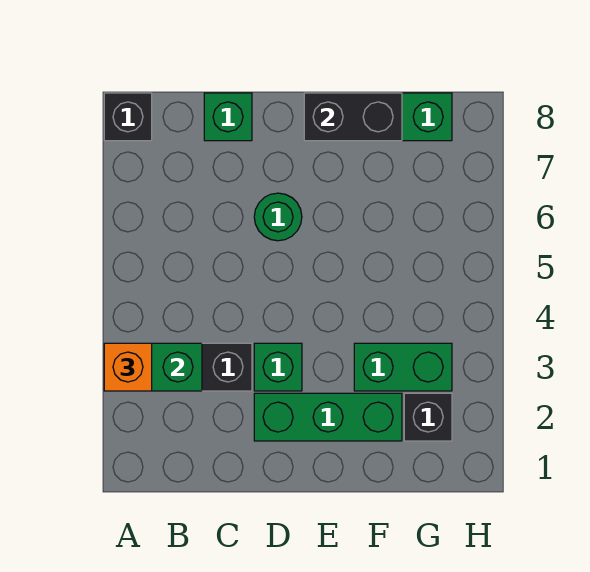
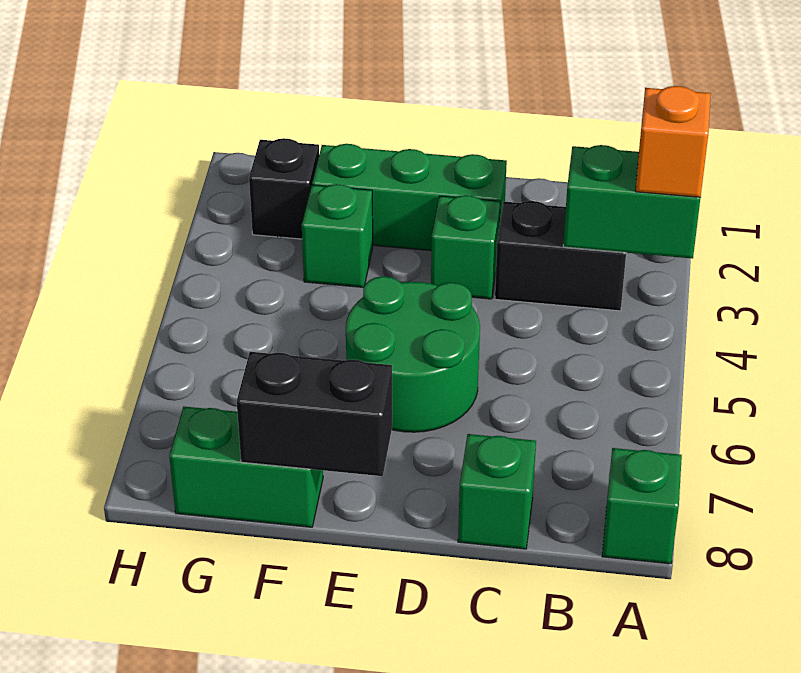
black 1x1 brick [104,93,152,141] -> green 1x1 brick [602,448,682,564]
green 1x1 round brick [254,193,302,241] -> green 2x2 round brick [346,276,480,432]
green 1x2 brick [354,343,452,391] -> green 1x1 brick [302,184,373,287]

